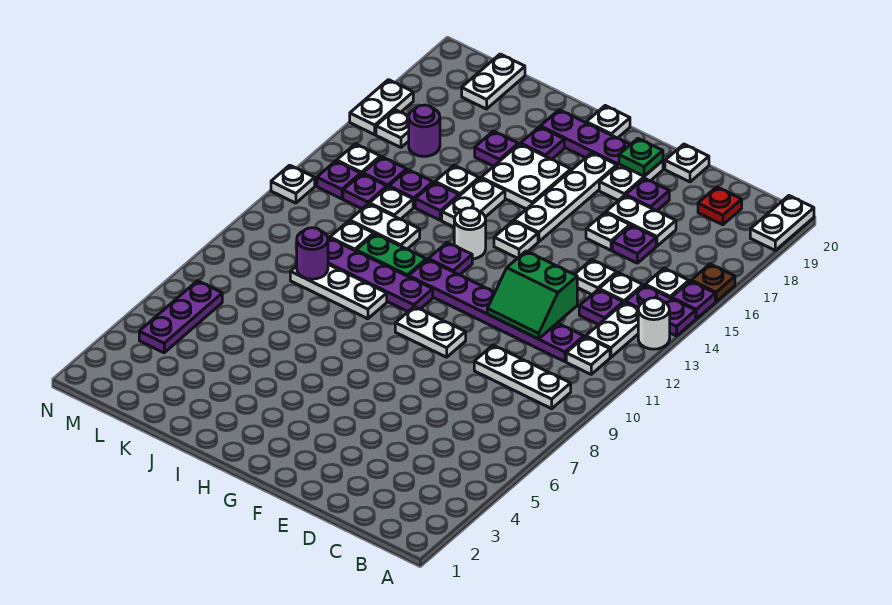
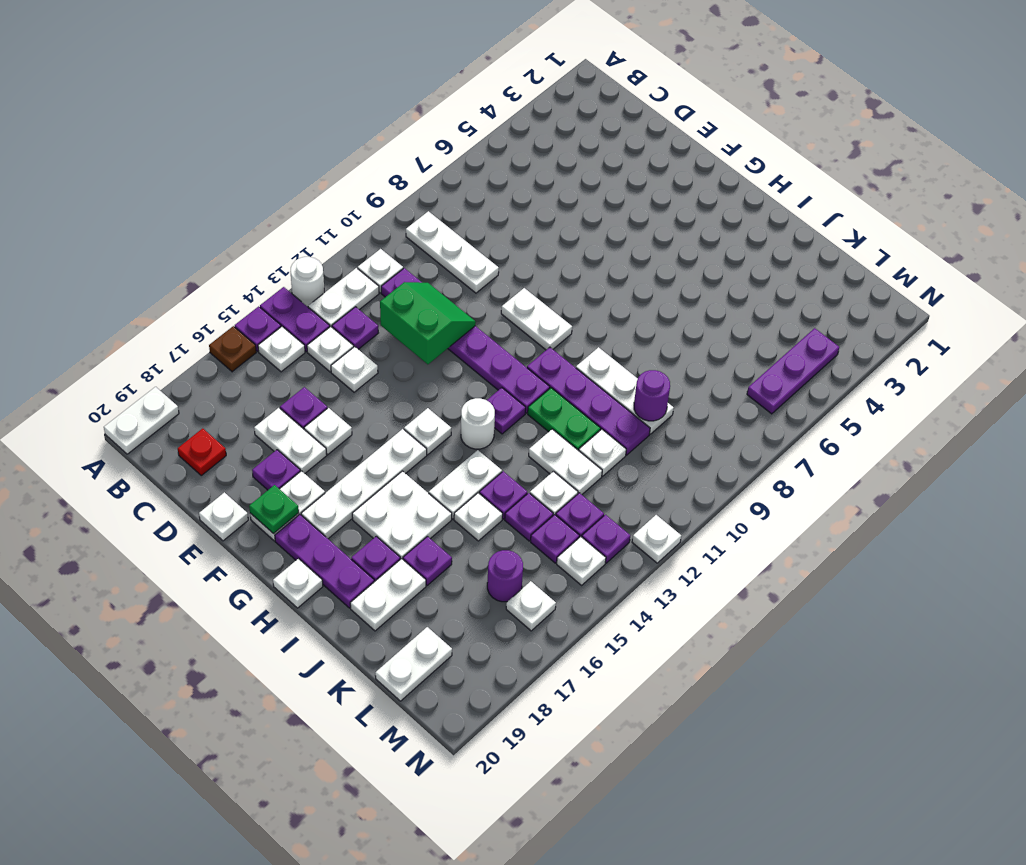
white 1x2 plate [350,80,413,135] -> white 1x2 plate moved to [350,559,426,631]

